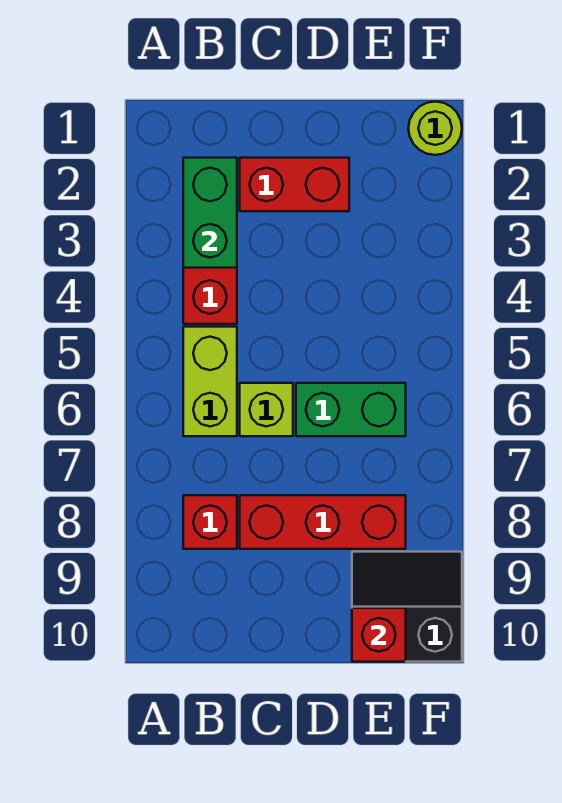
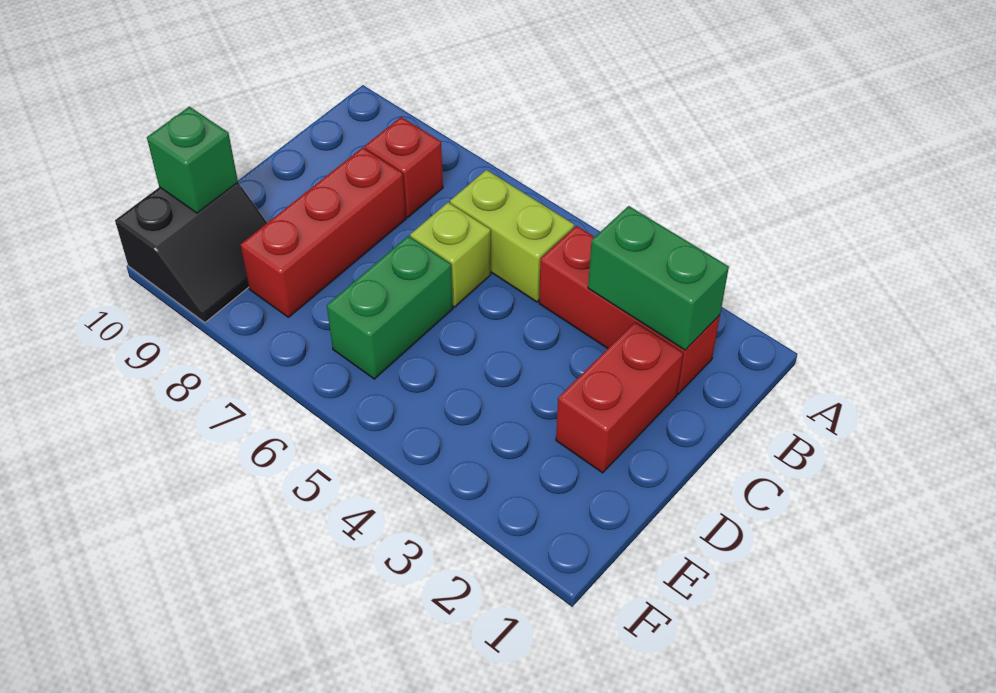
red 1x1 brick [352,608,406,662] -> green 1x1 brick [147,107,238,213]
lime 1x1 round brick [408,102,462,155] -> none

